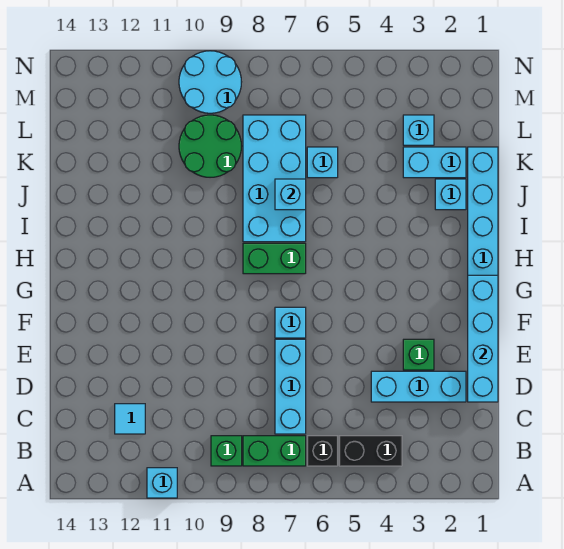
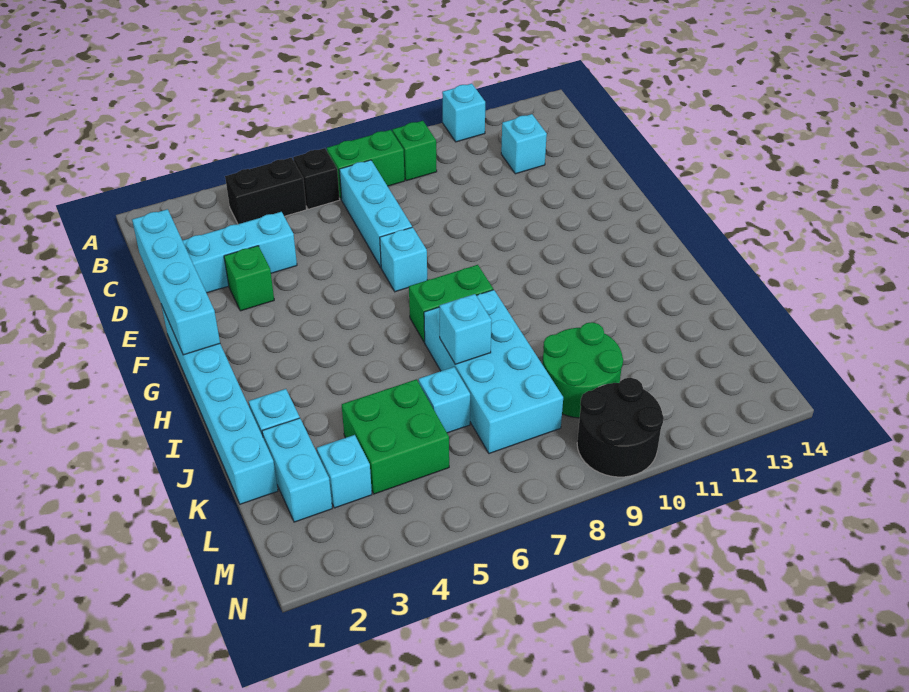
cyan 1x1 tile [115,404,145,434] -> cyan 1x1 brick [501,114,547,174]
cyan 1x2 brick [403,147,466,178] -> cyan 1x2 brick turned to [262,418,332,522]
none -> green 2x2 brick [342,379,449,494]
cyan 2x2 round brick [179,51,241,113] -> black 2x2 round brick [577,377,664,477]

